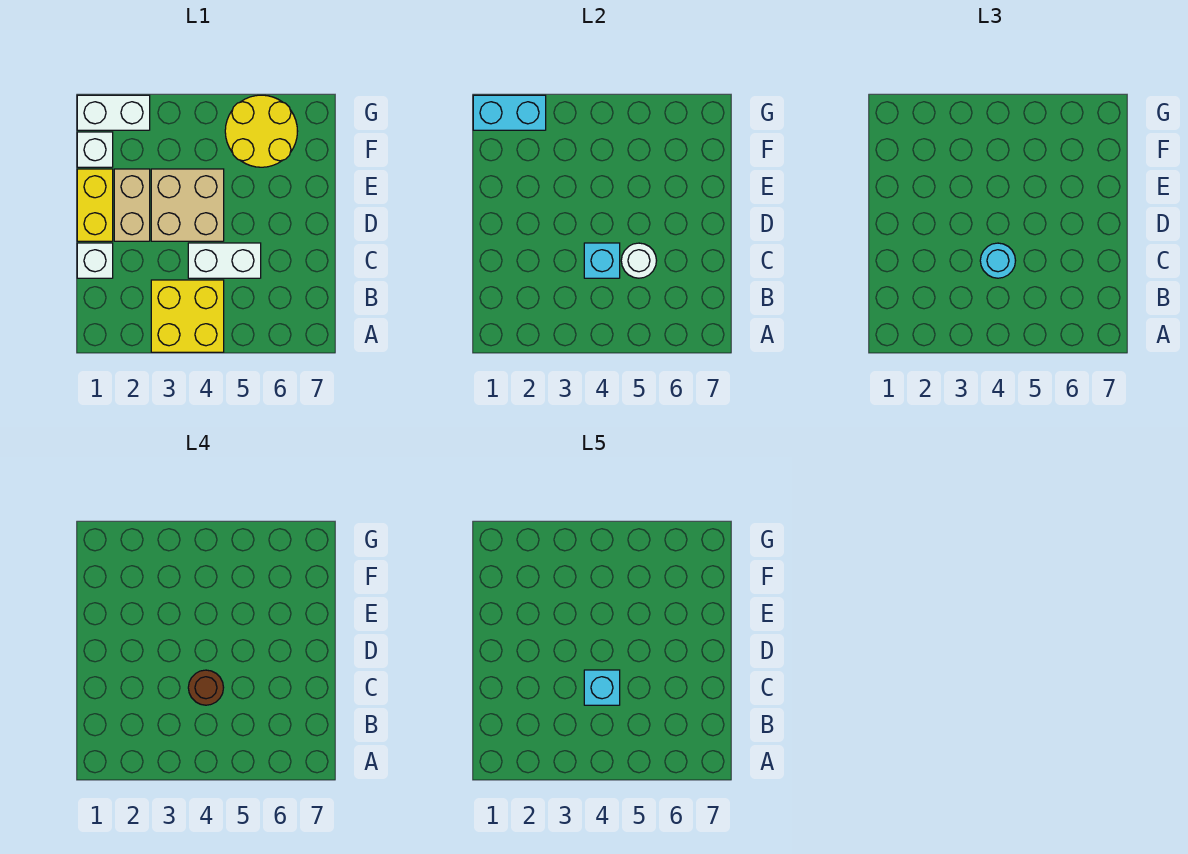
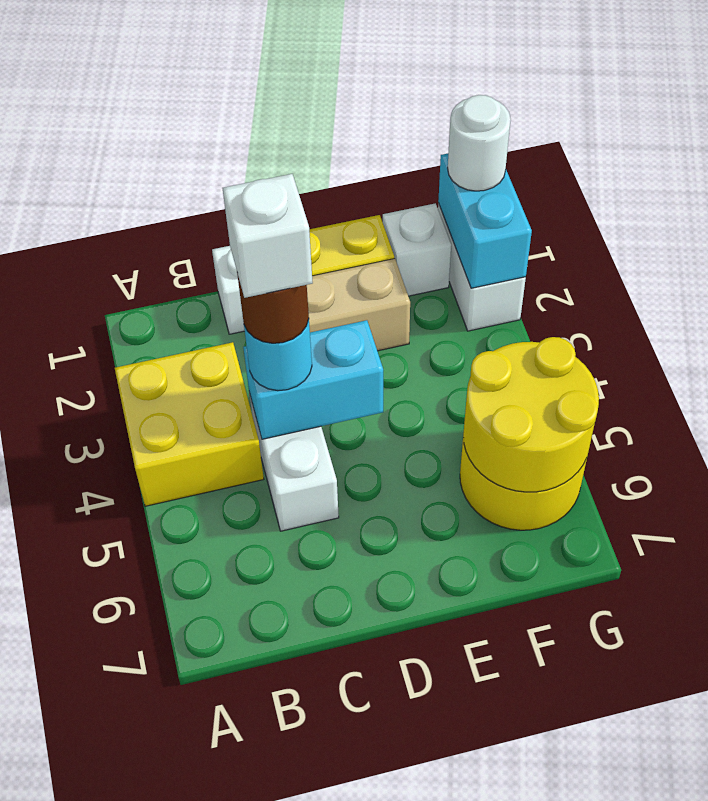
cyan 1x1 brick [584,243,620,278] -> cyan 1x2 brick [243,320,383,439]
cyan 1x1 brick [584,670,620,705] -> white 1x1 brick [223,174,313,298]
white 1x1 round brick [621,243,657,278] -> white 1x1 round brick moved to [448,95,511,191]
tan 2x2 brick [151,169,224,241] -> none
none -> yellow 2x2 round brick [463,337,599,492]

